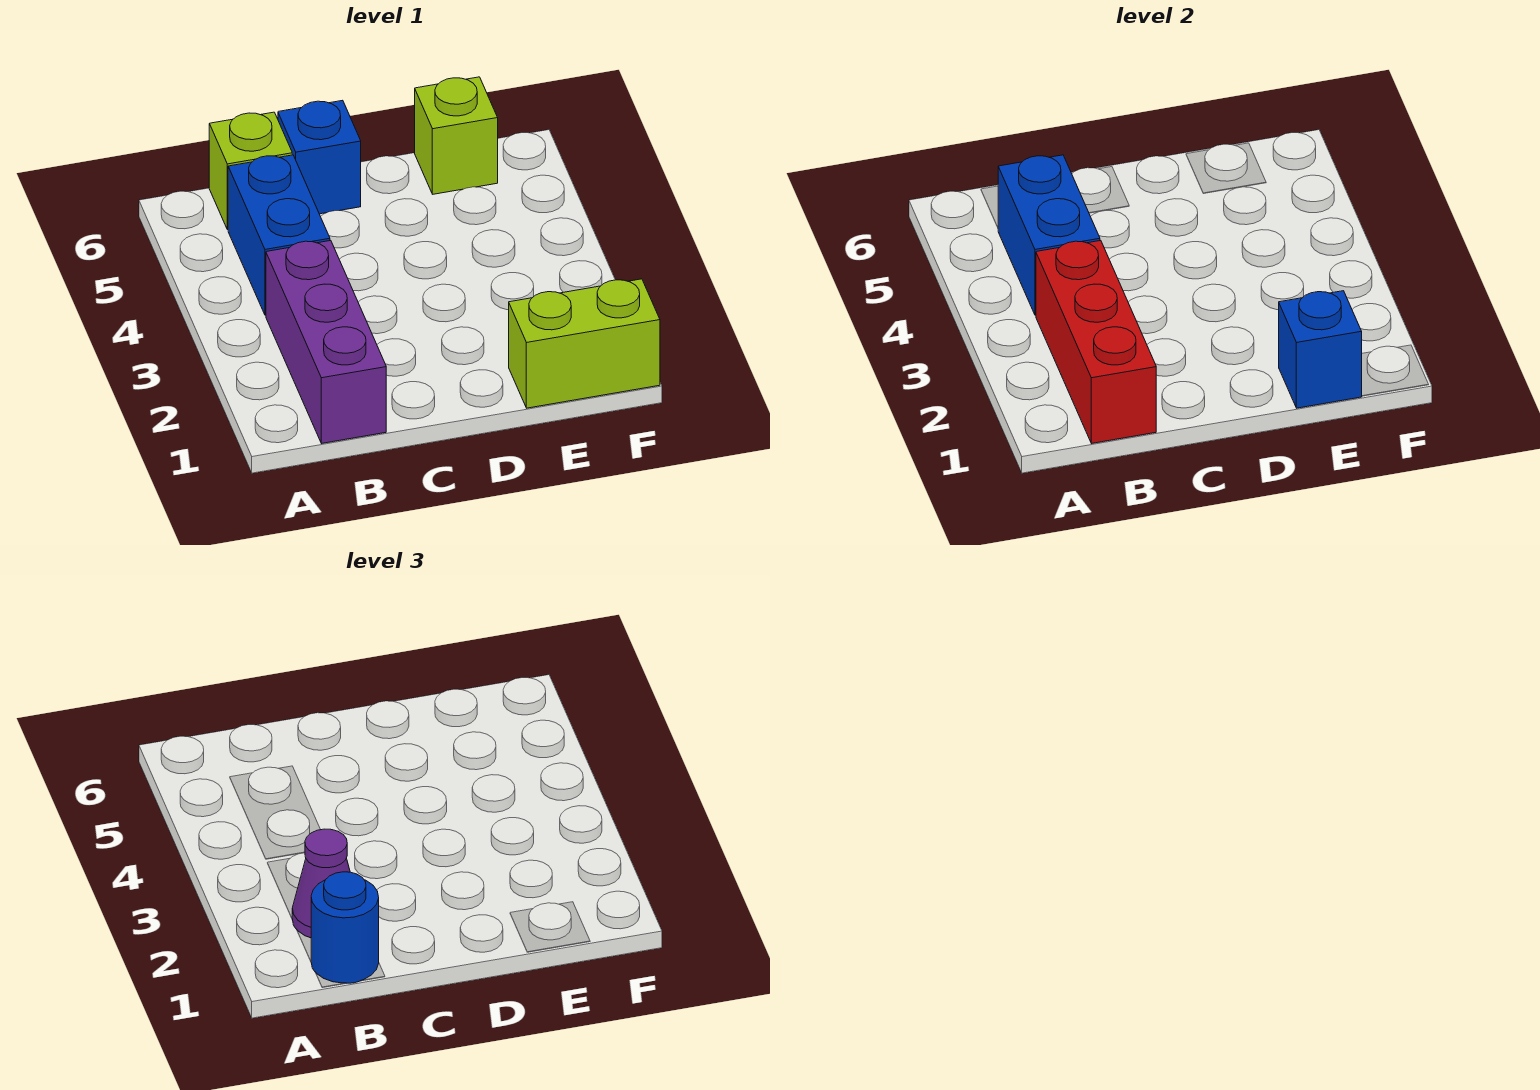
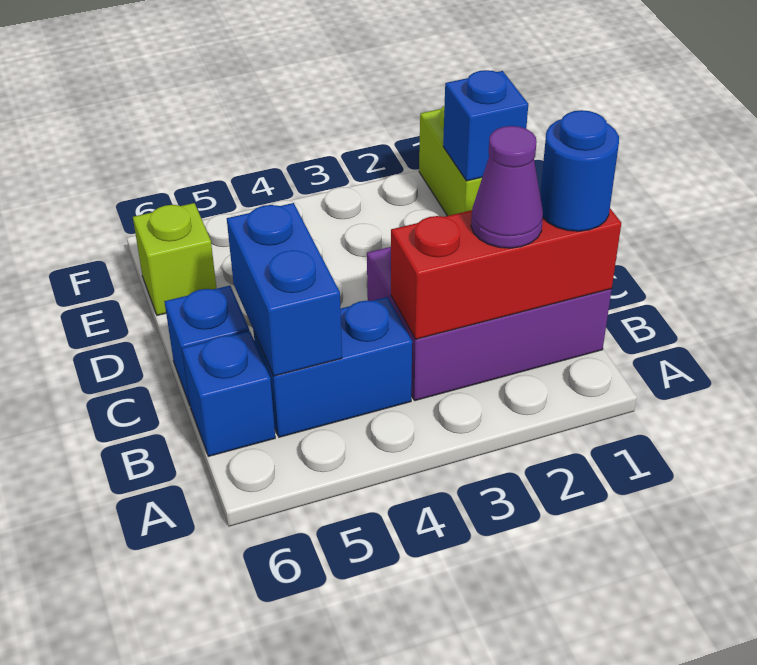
purple 1x3 brick [266,241,386,444] -> purple 2x3 brick [367,247,612,401]
blue 1x2 brick [998,155,1100,315] -> blue 1x2 brick turned to [227,203,342,376]
lime 1x1 brick [209,112,292,230] -> blue 1x1 brick [182,331,275,456]

